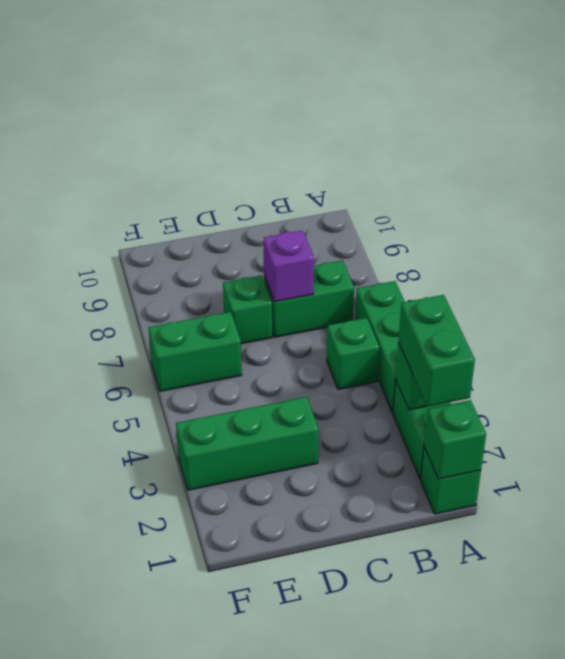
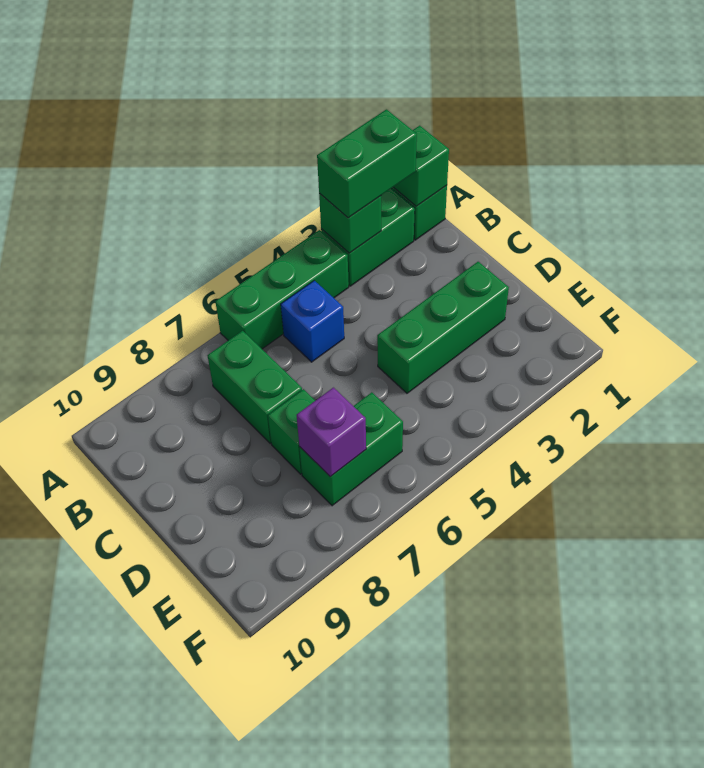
green 1x1 brick [327,318,379,390] -> blue 1x1 brick [281,280,344,362]
purple 1x1 brick [264,231,314,302] -> purple 1x1 brick moved to [297,388,366,477]
green 1x3 brick [176,397,319,490] -> green 1x3 brick turned to [377,262,509,393]
green 1x2 brick [148,312,242,391] -> green 1x2 brick turned to [300,392,403,506]

